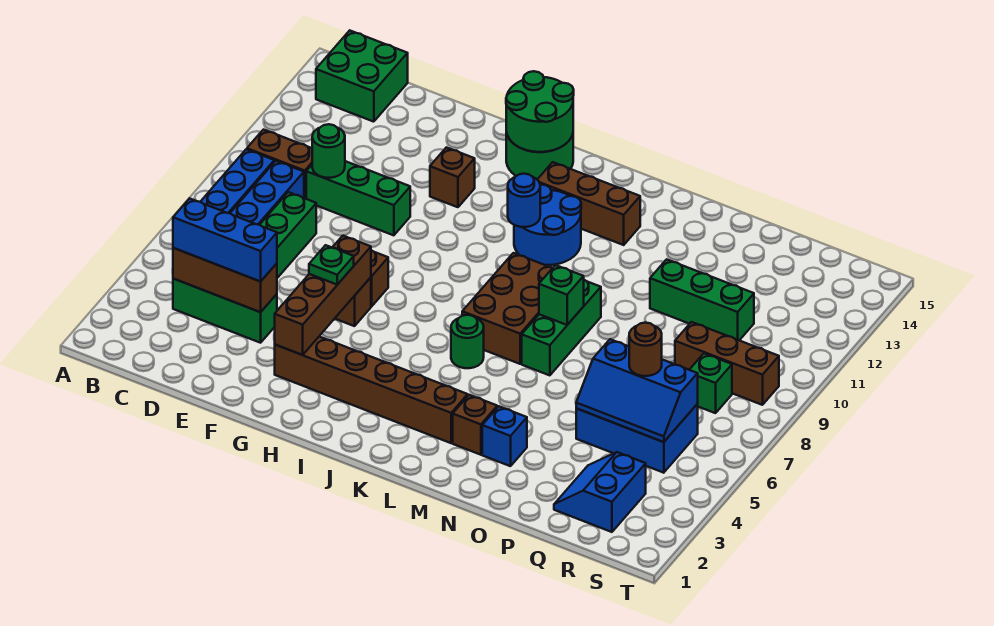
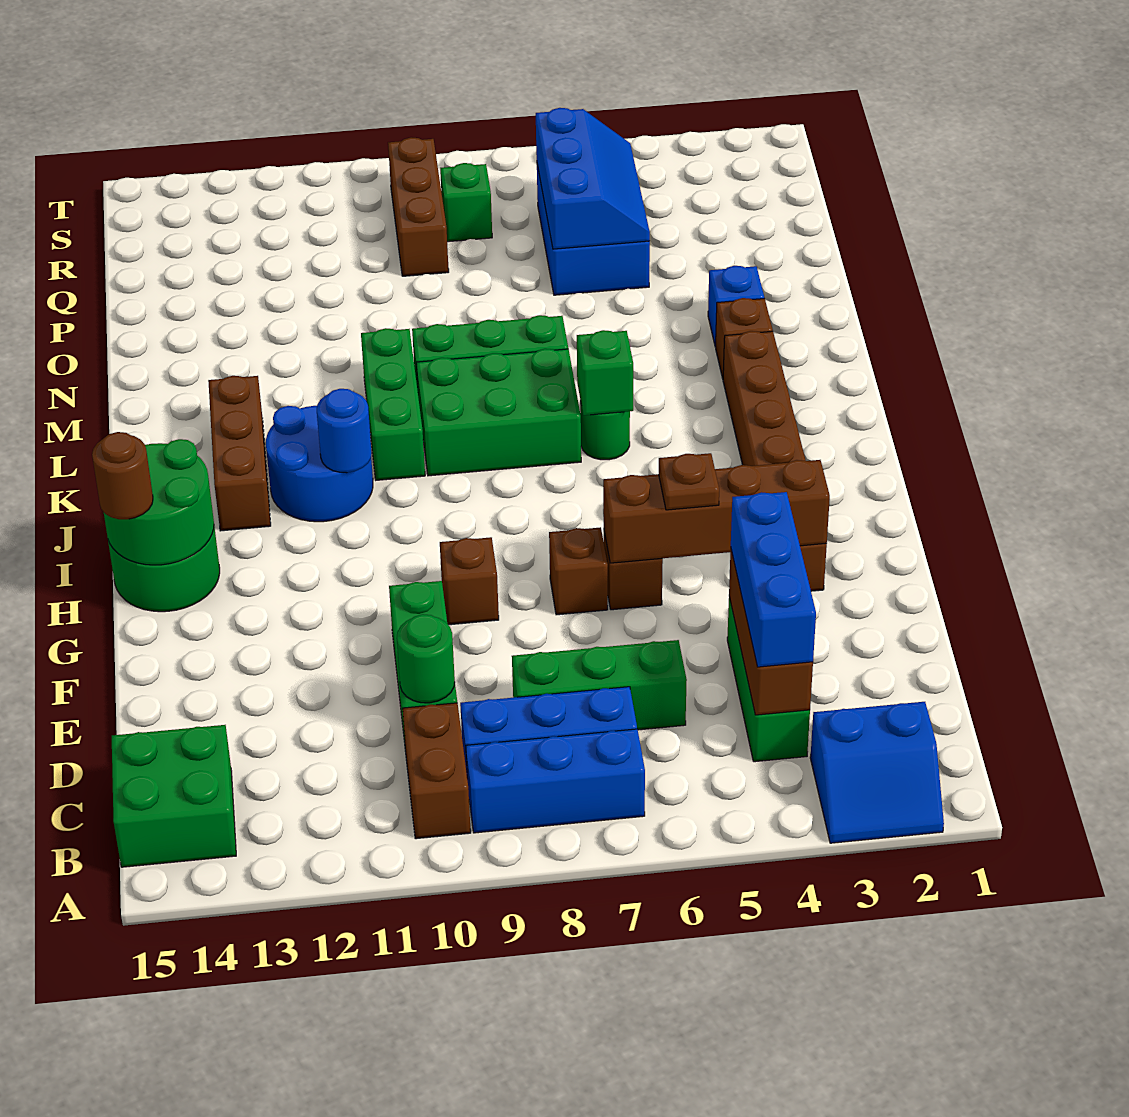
green 1x1 plate [309,245,354,285] -> brown 1x1 plate [659,453,719,510]
brown 1x1 brick [430,147,475,207] -> brown 1x1 brick moved to [440,537,499,625]
brown 2x3 brick [462,253,552,364] -> green 2x3 brick [416,349,581,476]
green 1x1 brick [539,265,584,325] -> green 1x1 brick moved to [577,330,633,415]
green 1x3 brick [650,259,754,340] -> green 1x3 brick moved to [361,328,425,480]
blue 2x2 slope [554,452,646,532] -> blue 2x2 slope moved to [810,702,944,843]
brown 1x1 round brick [629,323,662,376] -> brown 1x1 round brick moved to [92,432,153,519]

